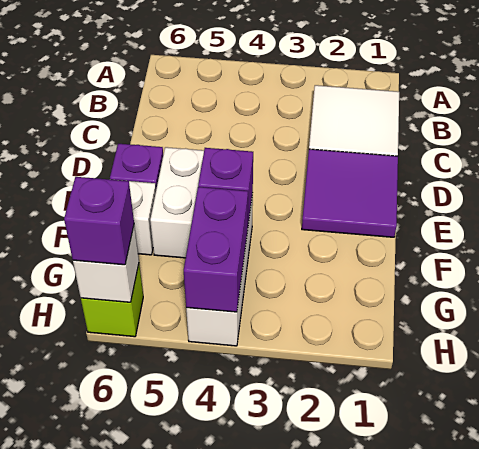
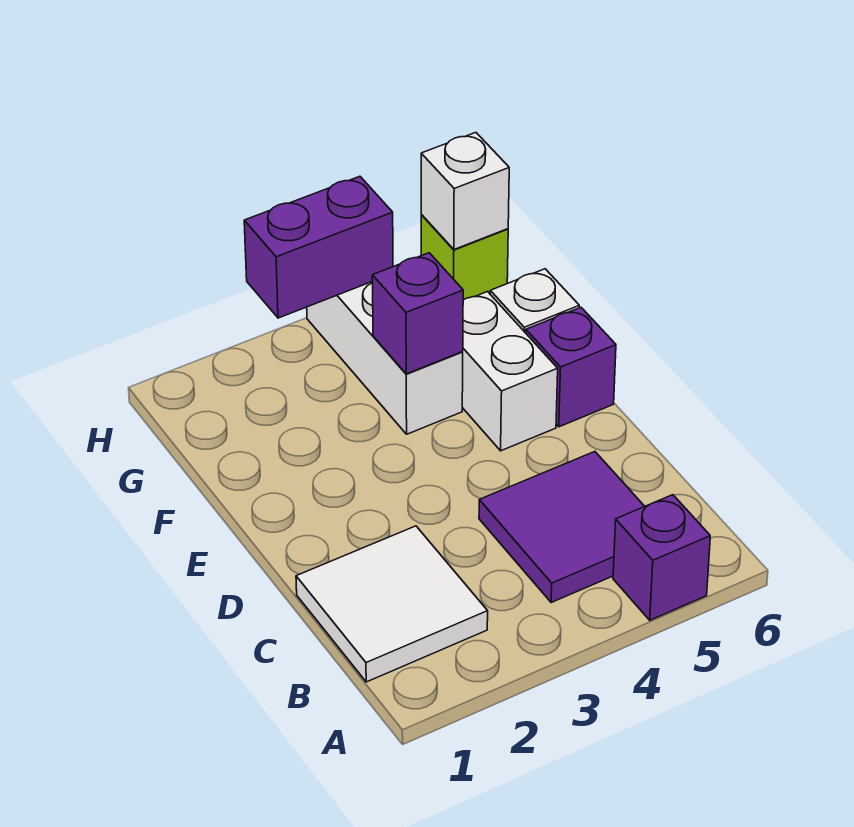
purple 2x2 tile [302,149,398,237] -> purple 2x2 tile moved to [479,452,645,602]
purple 1x2 brick [184,187,248,312] -> purple 1x2 brick turned to [244,176,393,318]
purple 1x1 brick [64,177,134,265] -> purple 1x1 brick moved to [613,495,710,620]

